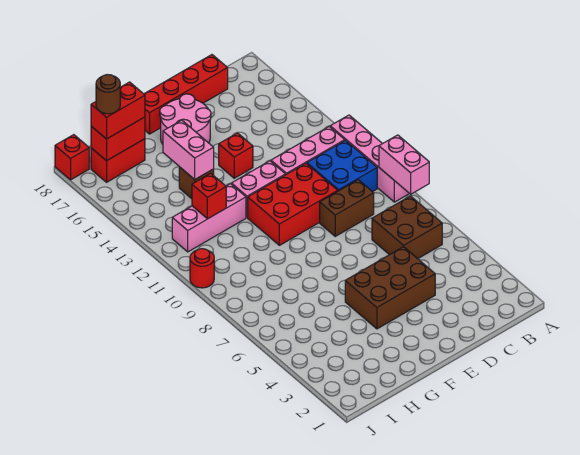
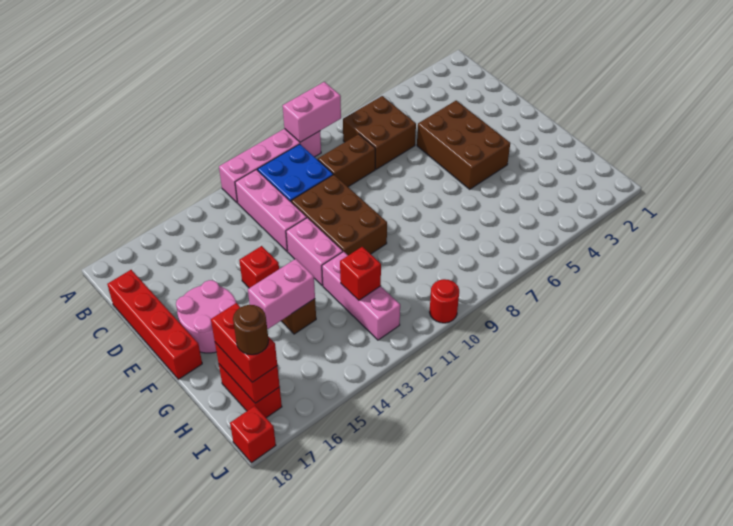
brown 1x2 brick [320,180,374,236] -> brown 1x2 brick turned to [318,134,375,187]
red 2x3 brick [248,163,338,245] -> brown 2x3 brick [291,175,387,255]

